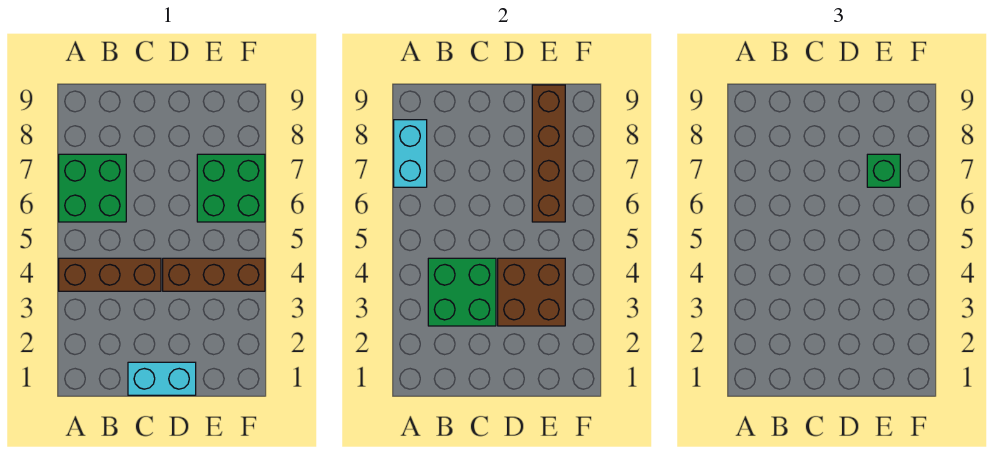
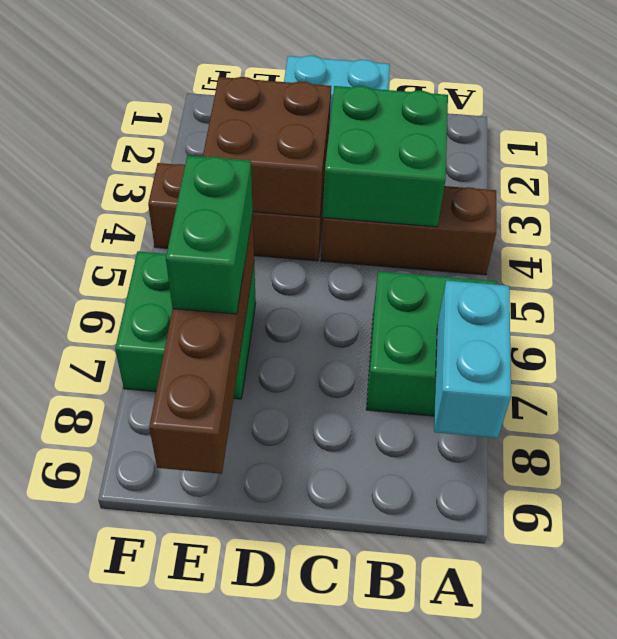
green 1x1 brick [867,154,900,187] -> green 1x2 brick [166,156,253,314]

